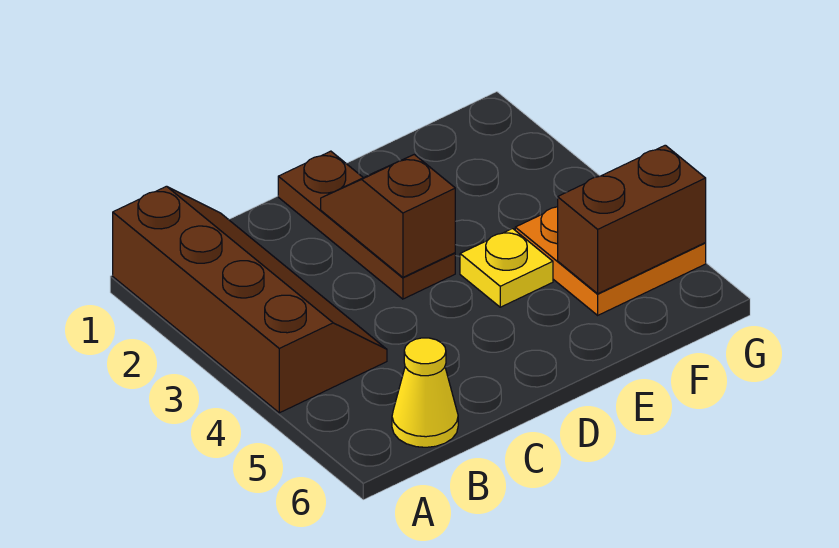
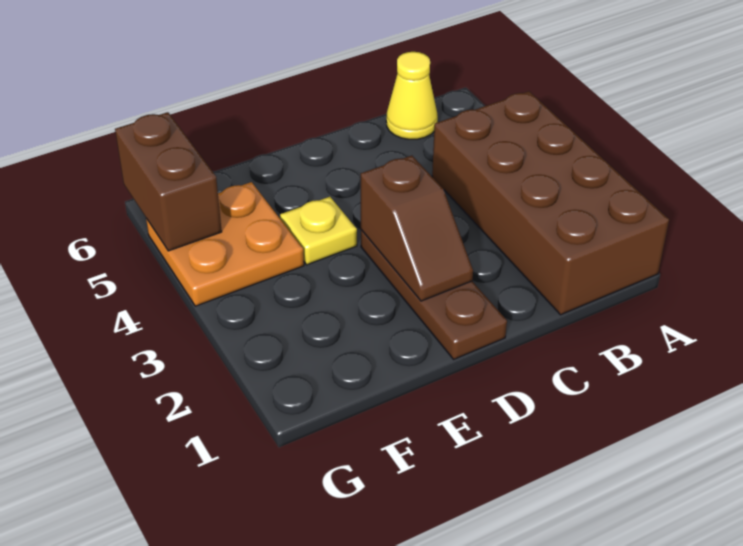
brown 2x4 slope [113,186,387,413] -> brown 2x4 brick [432,91,669,315]
brown 1x2 brick [558,145,706,294] -> brown 1x2 brick turned to [115,112,222,251]

